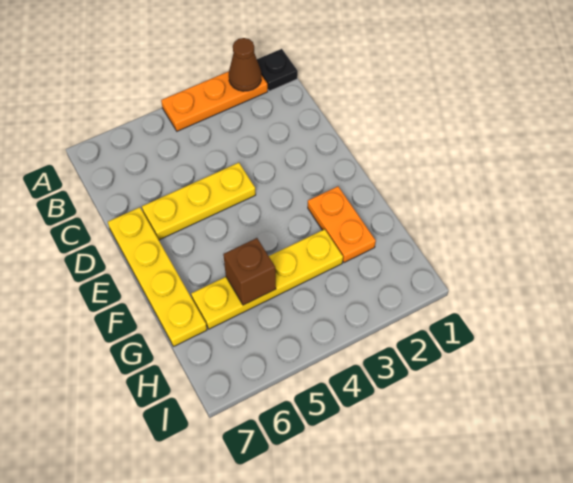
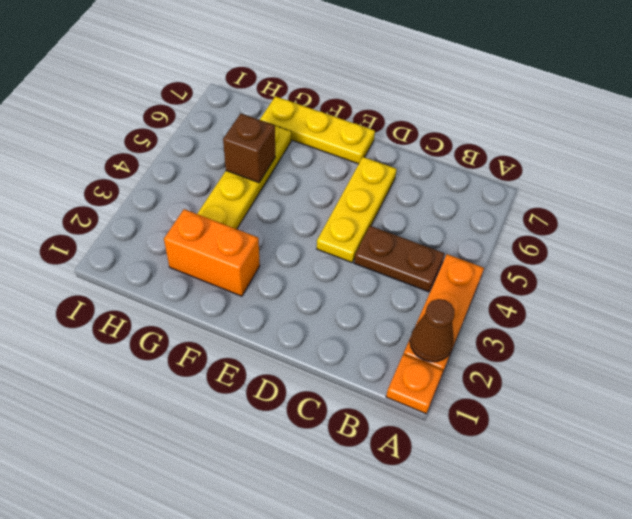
black 1x1 plate [257,49,298,91] -> orange 1x1 plate [386,354,443,414]
none -> brown 1x2 plate [354,226,445,292]
yellow 1x4 plate [108,207,207,347] -> yellow 1x3 plate [260,96,375,164]
orange 1x2 plate [308,186,376,263] -> orange 1x2 brick [164,209,260,296]

